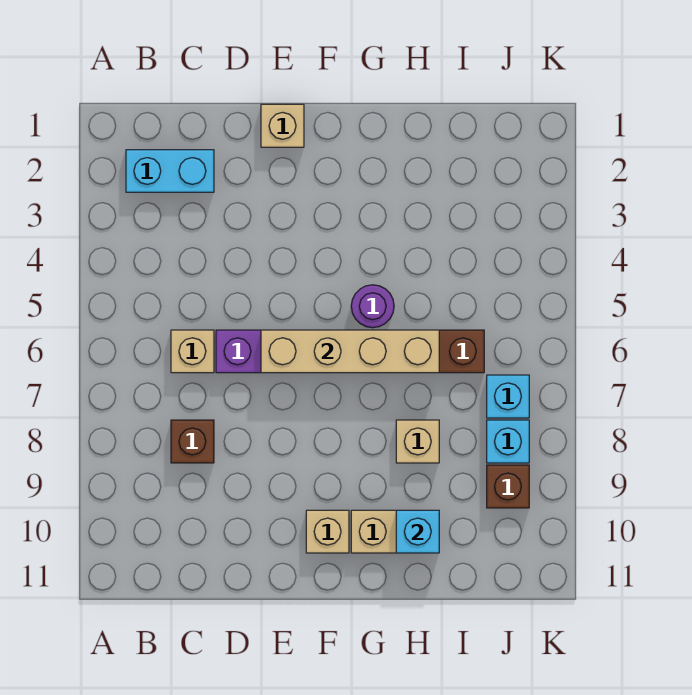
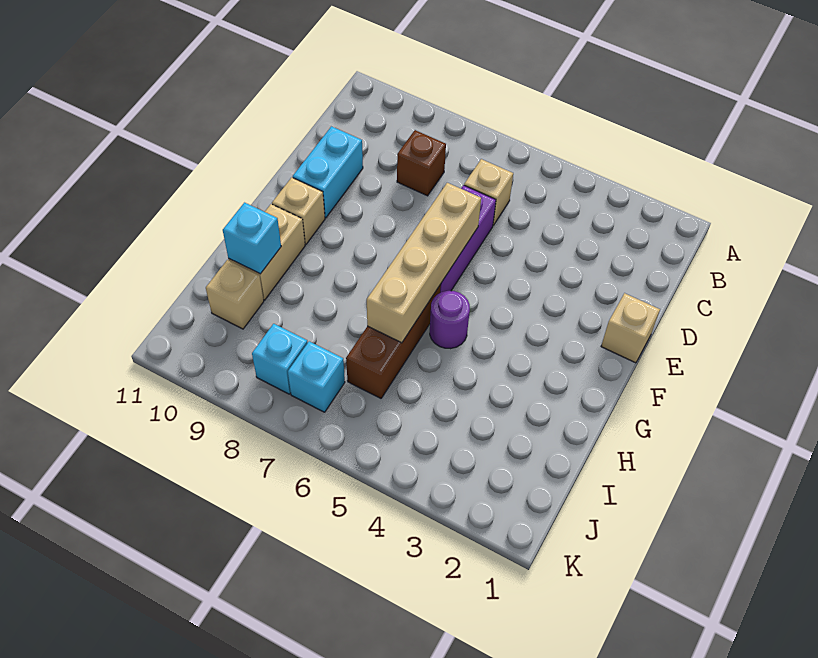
cyan 1x2 brick [126,150,214,192] -> cyan 1x2 brick moved to [293,126,363,218]
tan 1x1 brick [396,420,439,463] -> tan 1x1 brick moved to [206,260,264,329]
brown 1x1 brick [487,465,529,508] -> none

